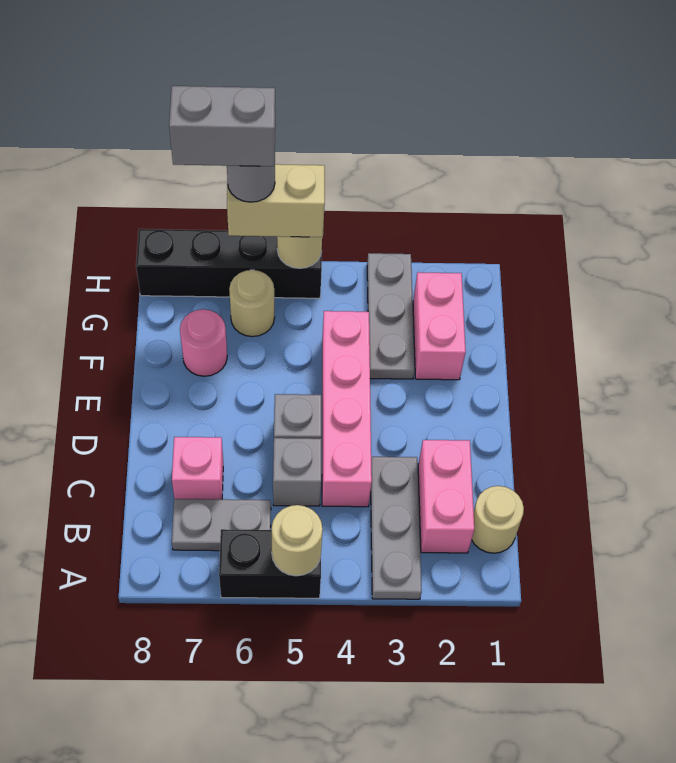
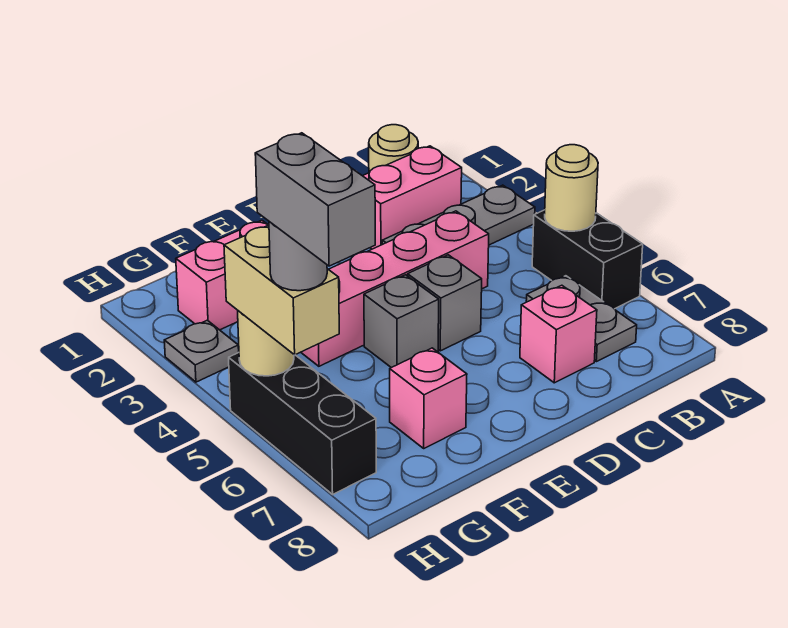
grey 1x1 brick [273,438,321,506] -> grey 1x1 brick moved to [364,275,439,368]
grey 1x3 plate [367,253,415,379] -> grey 1x1 plate [164,320,239,382]
pink 1x1 round brick [180,309,227,376] -> pink 1x1 brick [390,348,467,448]
tan 1x1 round brick [229,270,275,337] -> none
black 1x4 brick [136,229,322,298] -> black 1x3 brick [229,353,376,494]

